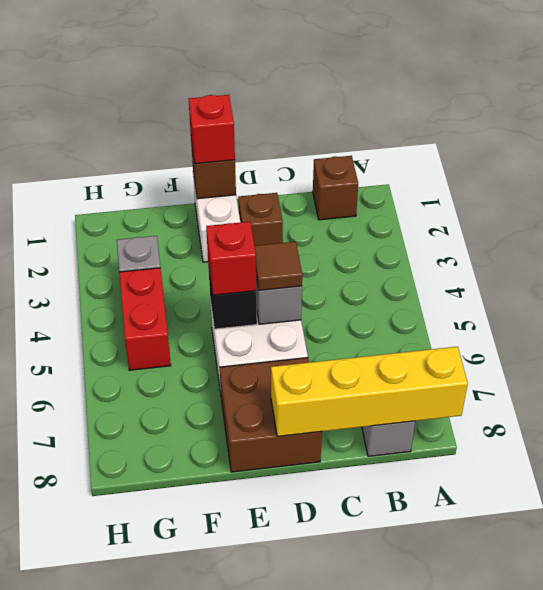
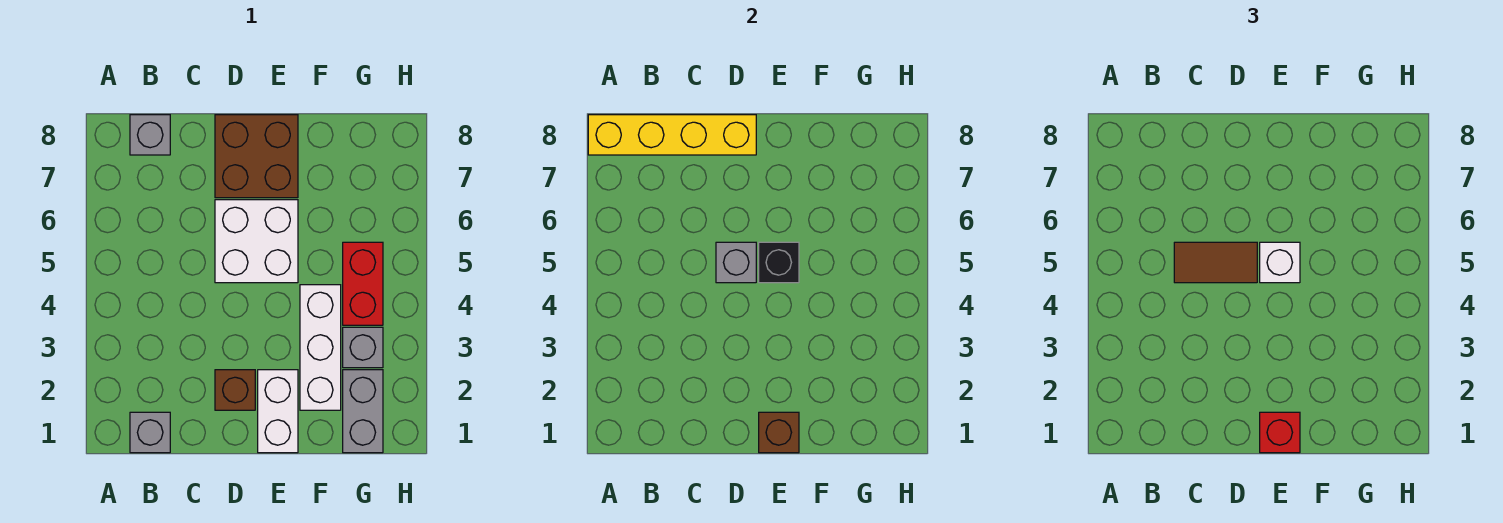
brown 1x1 brick [313,156,358,220] -> grey 1x1 brick [130,412,170,453]
brown 1x1 tile [255,242,302,290] -> brown 1x2 tile [1174,242,1257,283]
red 1x1 brick [206,222,256,295] -> white 1x1 brick [1260,242,1300,283]
none -> white 1x3 brick [300,285,341,410]
none -> grey 1x2 brick [343,370,383,453]

